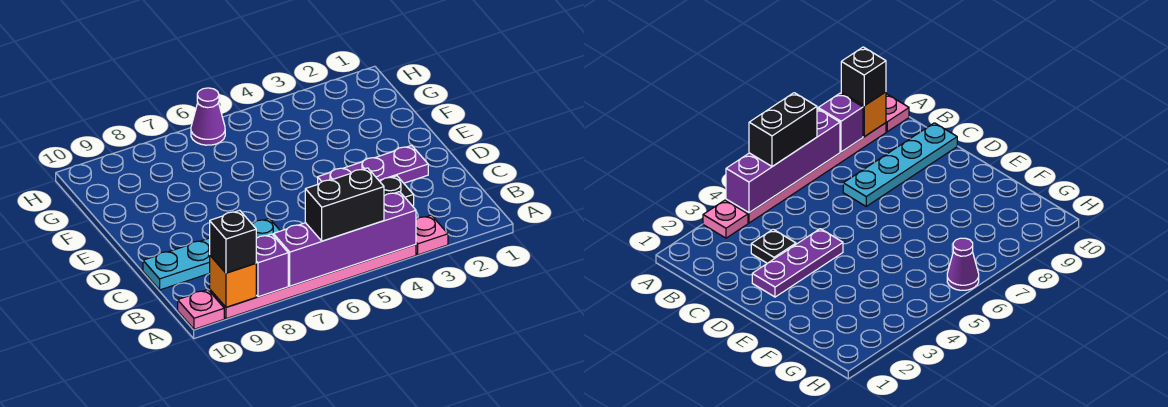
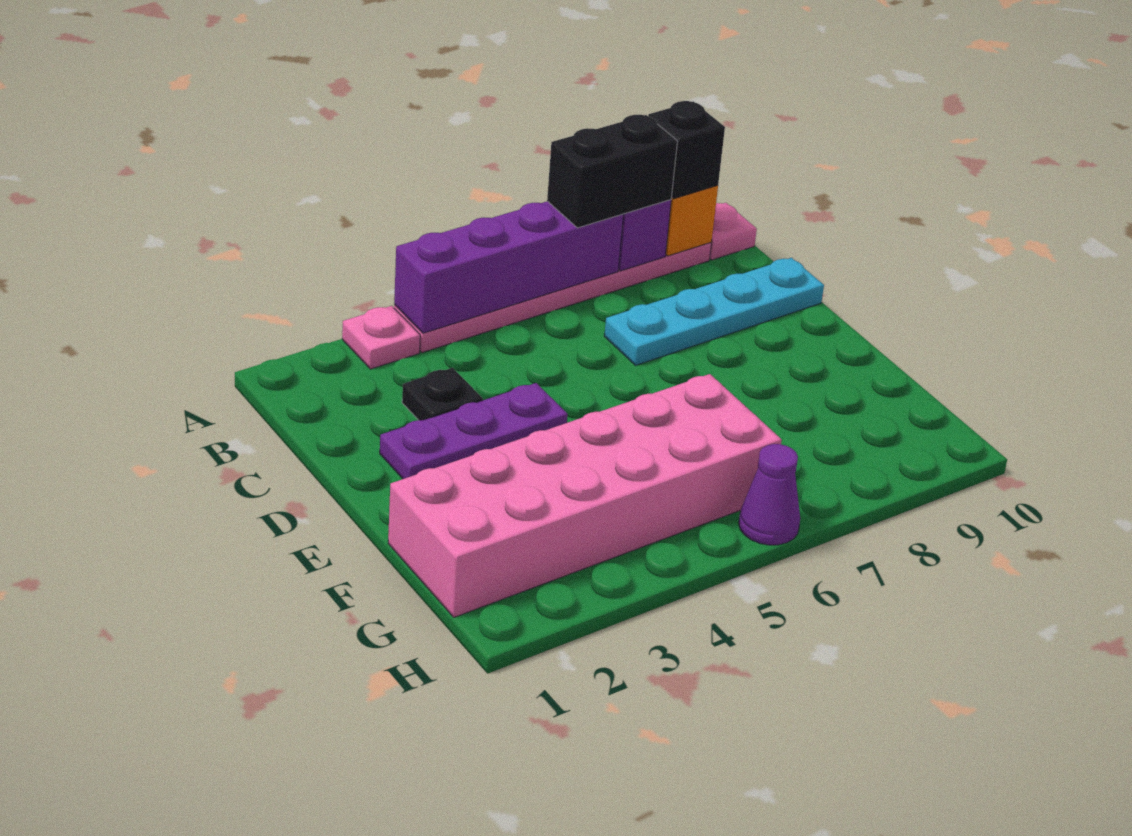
black 1x2 brick [305,168,384,241] -> black 1x2 brick moved to [547,115,677,228]
none -> pink 2x6 brick [388,374,782,617]

